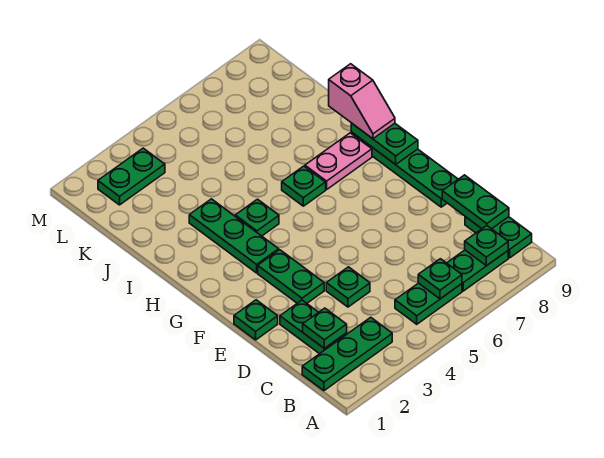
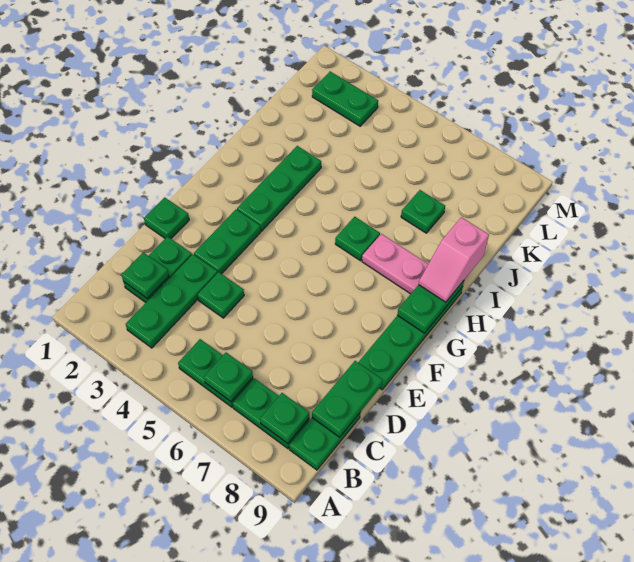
green 1x3 plate [302,317,392,391] -> green 1x3 plate turned to [126,254,218,348]
green 1x1 plate [235,199,279,236] -> green 1x1 plate moved to [401,190,445,233]

